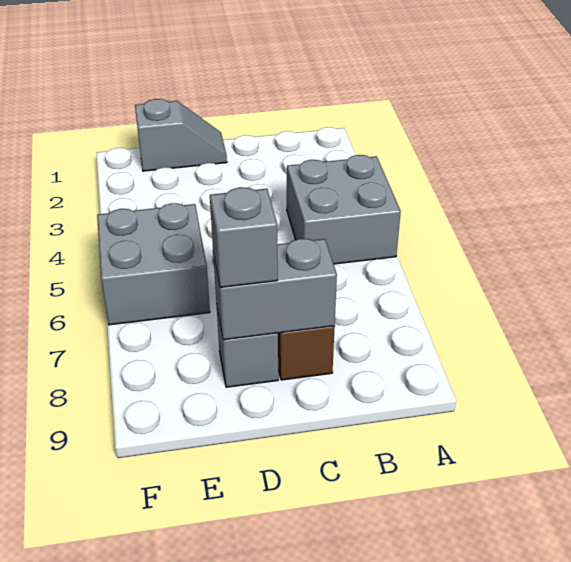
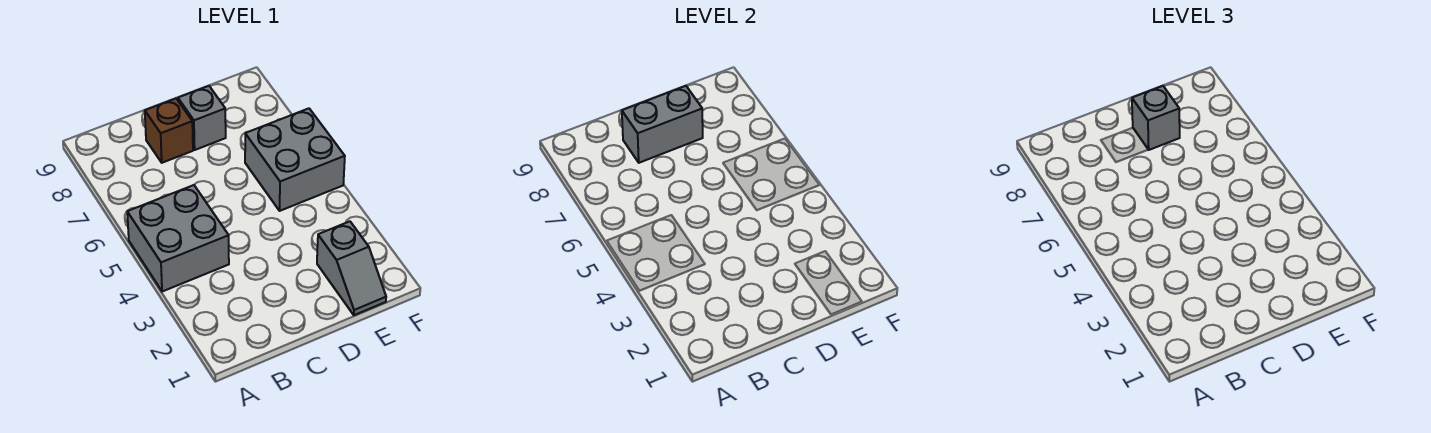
grey 1x2 slope [135,99,227,171] -> grey 1x2 slope turned to [317,221,386,315]

